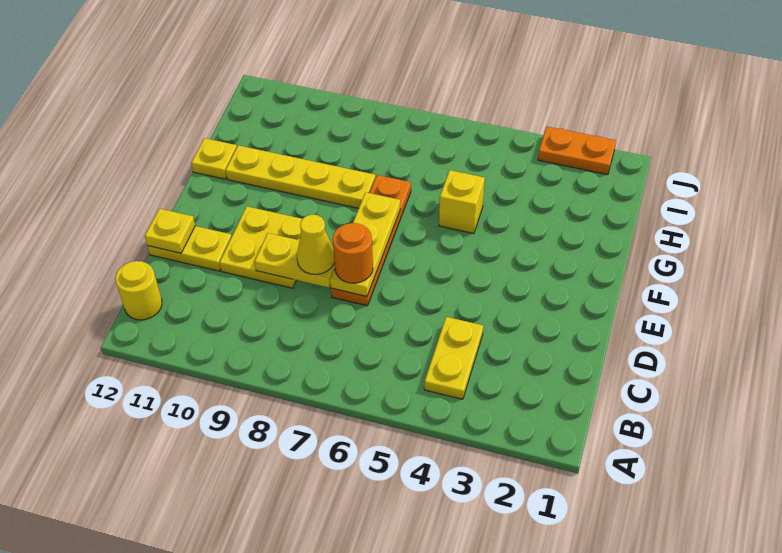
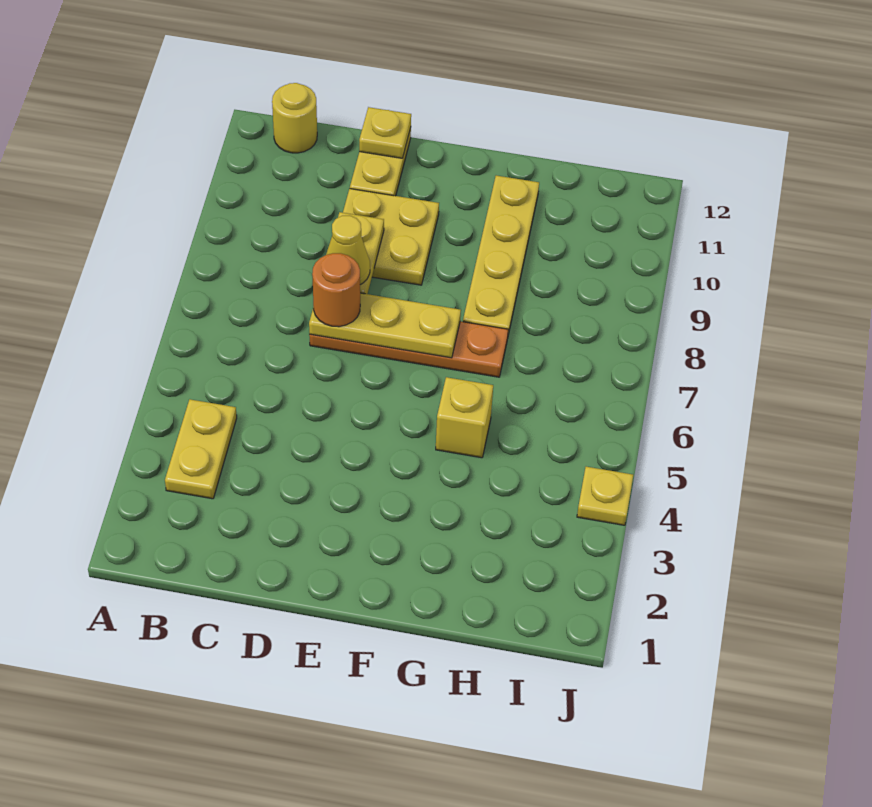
yellow 1x2 plate [424,317,483,399] -> yellow 1x2 plate turned to [165,399,237,499]
yellow 1x1 plate [191,138,237,179] -> yellow 1x1 plate moved to [577,467,633,525]
orange 1x2 plate [538,127,616,175] -> none

